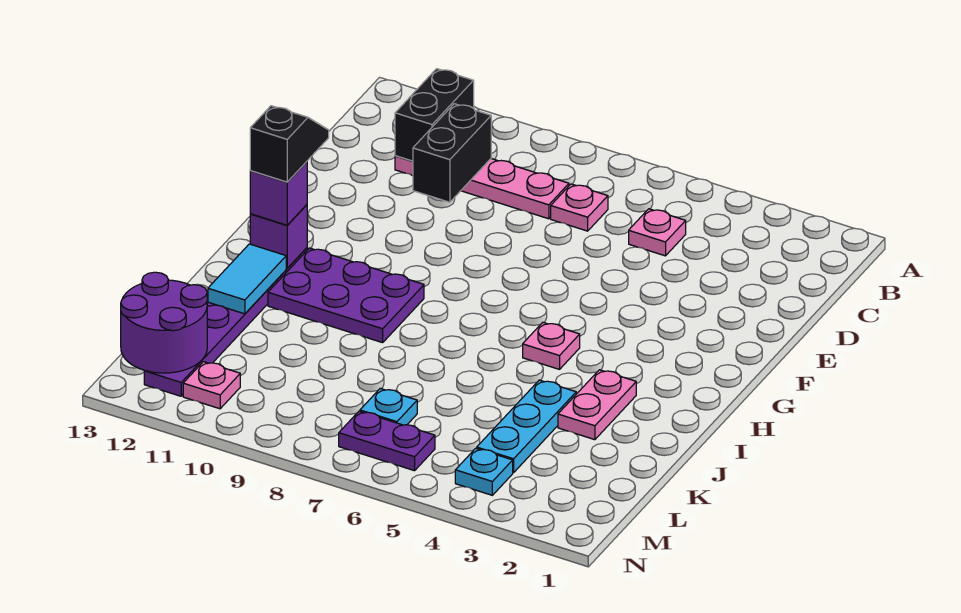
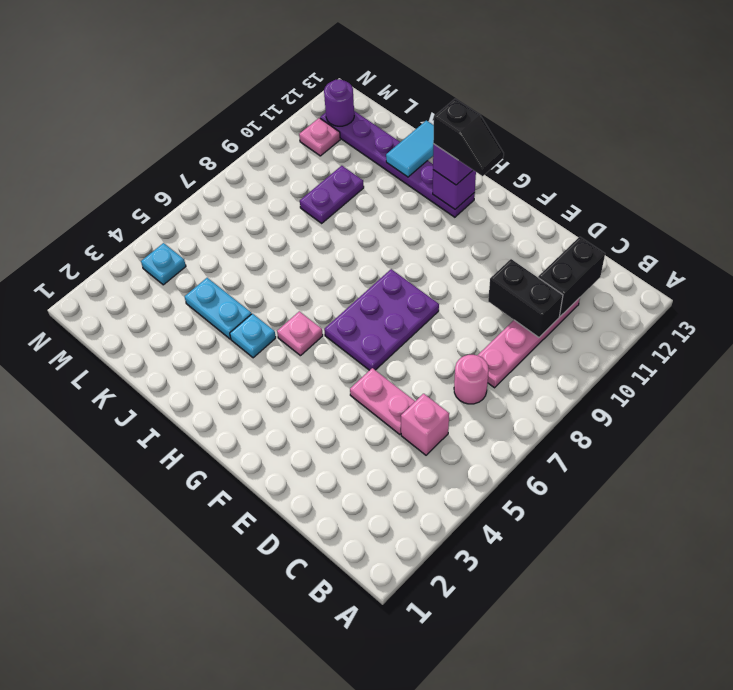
black 1x2 brick [395,69,474,161] -> black 1x2 brick turned to [538,237,605,316]
pink 1x1 plate [629,209,686,256] -> pink 1x1 brick [401,394,449,455]
pink 1x1 plate [551,184,608,231] -> pink 1x1 round brick [454,355,489,404]
purple 2x3 plate [268,248,424,343] -> purple 2x3 plate moved to [324,269,439,370]
pink 1x2 plate [558,370,636,440] -> pink 1x2 plate moved to [350,368,415,435]
cyan 1x2 tile [208,244,286,314] -> cyan 1x2 tile turned to [386,121,434,177]
cyan 1x3 plate [477,380,576,473] -> cyan 1x2 plate [185,278,252,339]
cyan 1x1 plate [360,388,417,425] -> cyan 1x1 plate moved to [230,314,276,358]
purple 2x2 round brick [121,272,207,373] -> purple 1x1 round brick [324,79,354,126]
purple 1x2 plate [339,411,435,471] -> purple 1x2 plate moved to [300,166,364,223]

